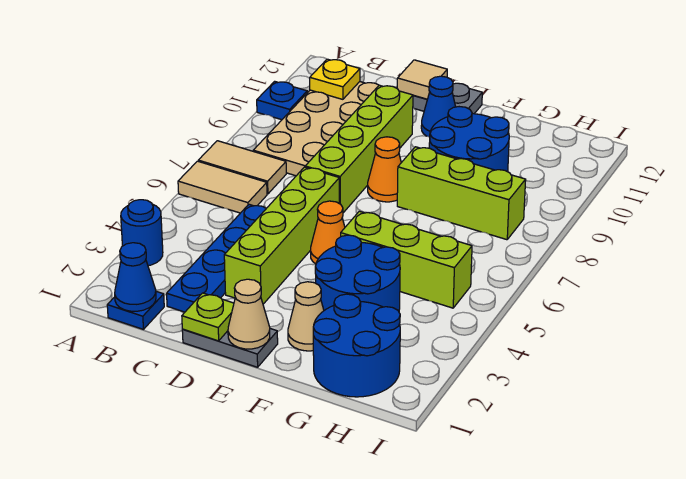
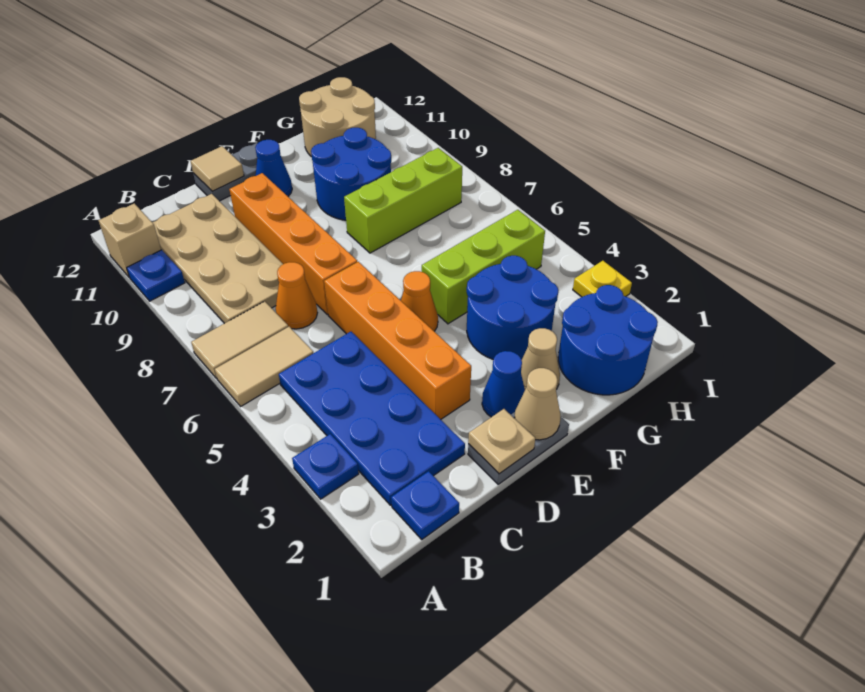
blue 1x1 round brick [121,200,163,266] -> blue 1x1 plate [292,434,359,499]
none -> tan 1x1 brick [99,203,161,278]
blue 1x1 cone [115,243,156,311] -> blue 1x1 cone moved to [482,351,525,417]
yellow 1x1 plate [310,59,360,99] -> yellow 1x1 plate moved to [573,261,632,297]
blue 1x4 plate [167,204,266,312] -> blue 2x4 plate [279,332,465,505]
lime 1x1 plate [182,293,234,341] -> tan 1x1 plate [468,409,535,474]
lime 1x4 brick [224,167,339,304] -> orange 1x4 brick [324,262,471,419]
lime 1x4 brick [305,85,413,213] -> orange 1x4 brick [229,173,357,315]
orange 1x1 cone [368,137,401,202] -> orange 1x1 cone moved to [276,262,317,329]
none -> tan 2x2 round brick [299,77,376,157]

